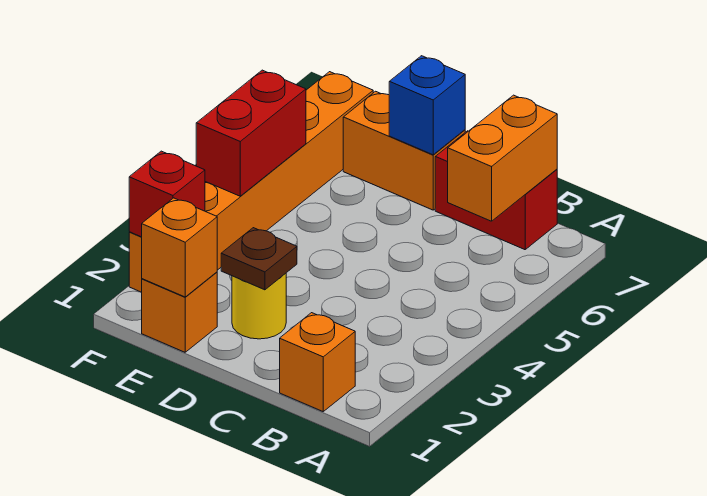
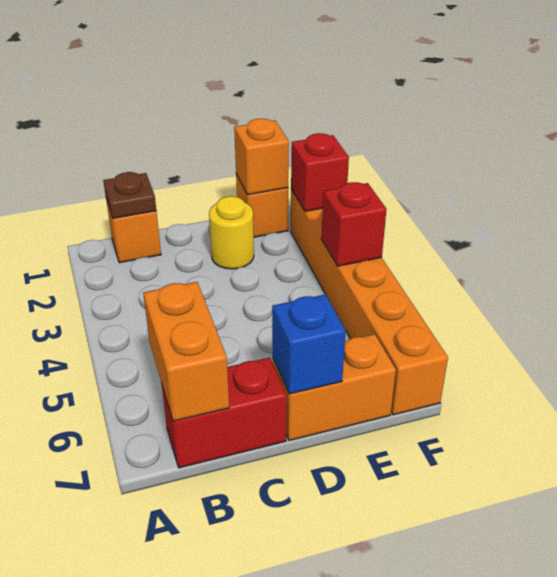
brown 1x1 plate [221,228,297,290] -> brown 1x1 plate moved to [103,172,156,218]
red 1x2 brick [196,70,306,196] -> red 1x1 brick [321,182,386,266]

